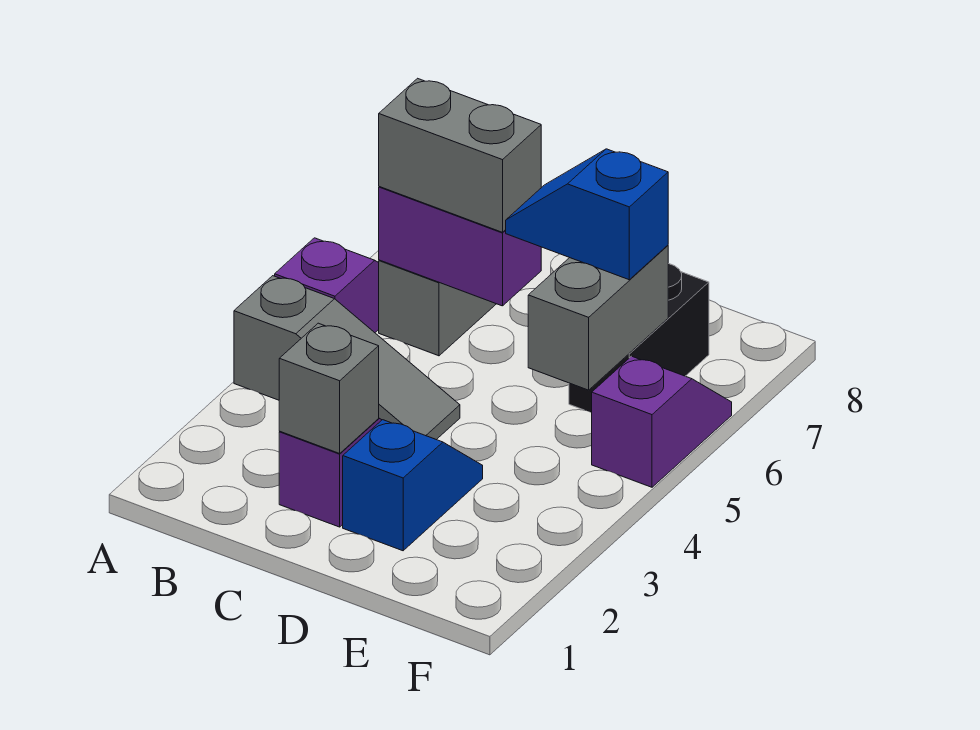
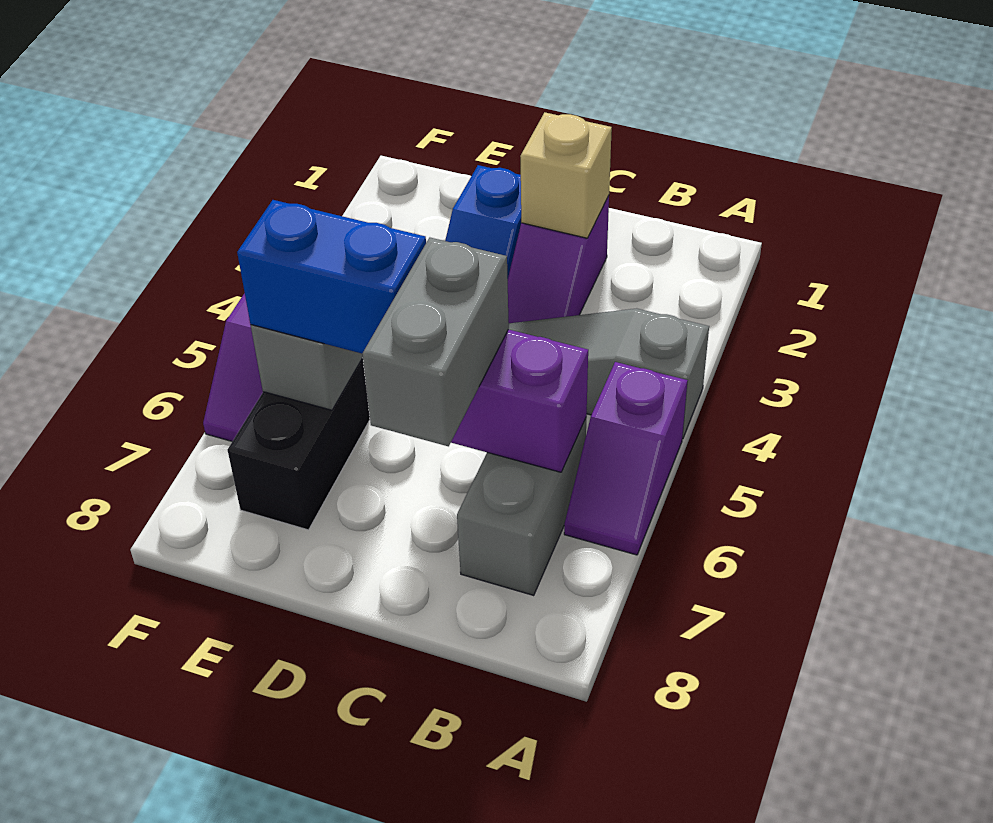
grey 1x2 brick [379,78,541,232] -> grey 1x2 brick turned to [362,238,509,446]
grey 1x1 brick [279,323,379,453] -> tan 1x1 brick [520,112,612,238]
blue 1x2 slope [506,149,668,280] -> blue 1x2 brick [237,200,426,353]

